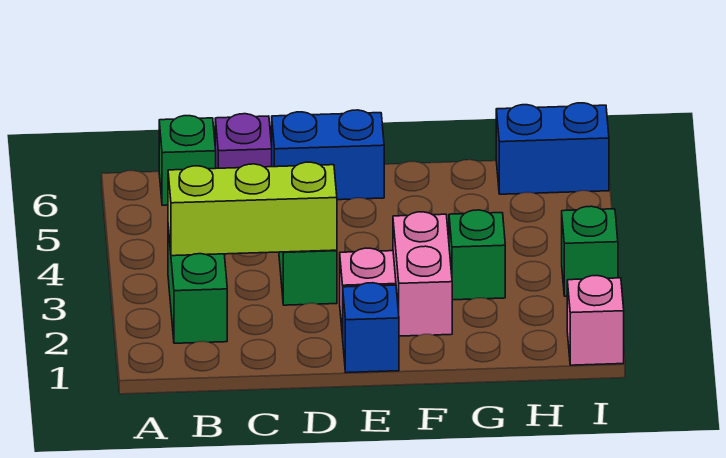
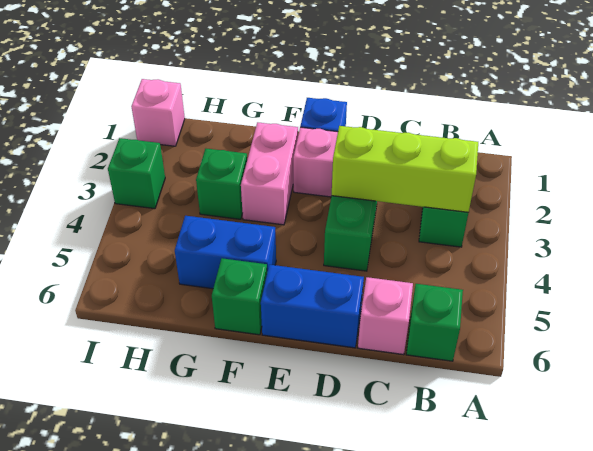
purple 1x1 brick [215,114,272,168] -> pink 1x1 brick [358,277,413,355]
none -> green 1x1 brick [212,258,267,335]
blue 1x2 brick [496,103,609,194] -> blue 1x2 brick moved to [175,216,276,289]

